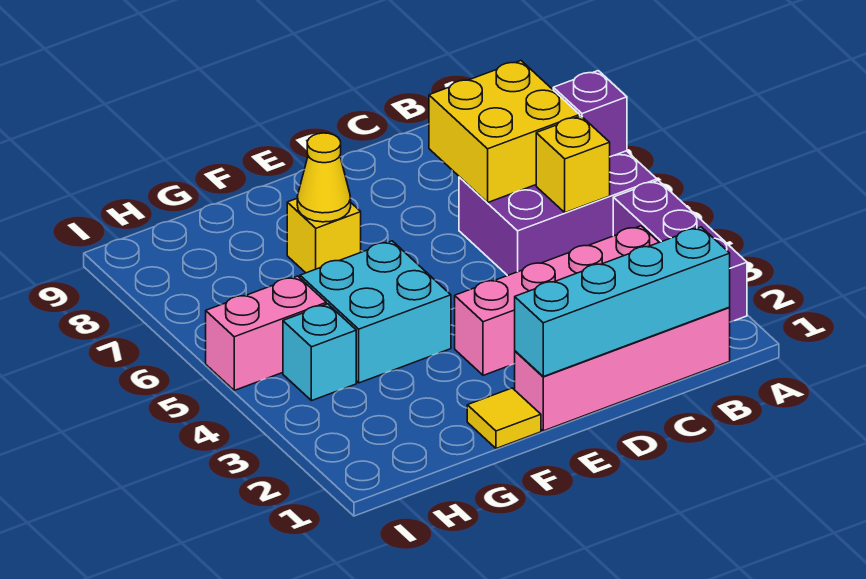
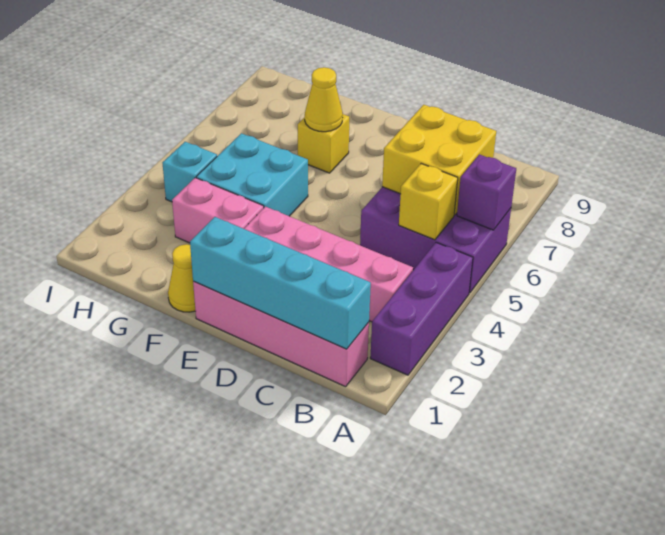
yellow 1x1 tile [467,388,541,449] -> yellow 1x1 cone [168,244,195,312]
pink 1x2 brick [206,276,326,390] -> pink 1x2 brick moved to [172,178,264,243]

